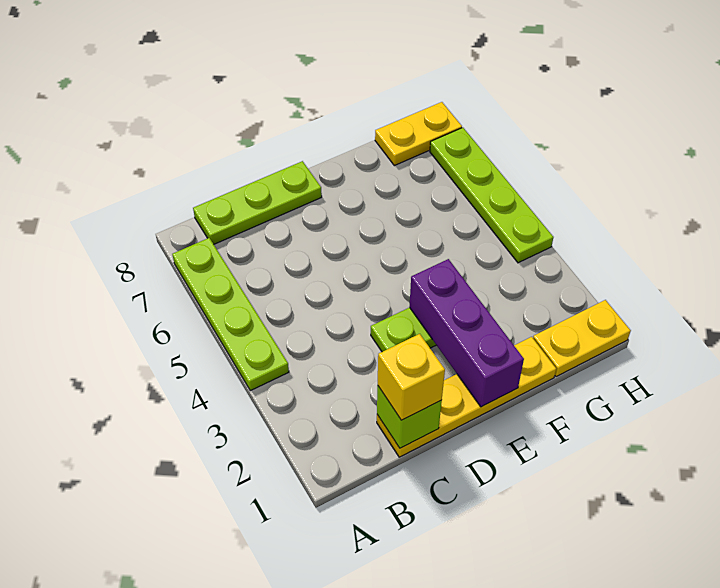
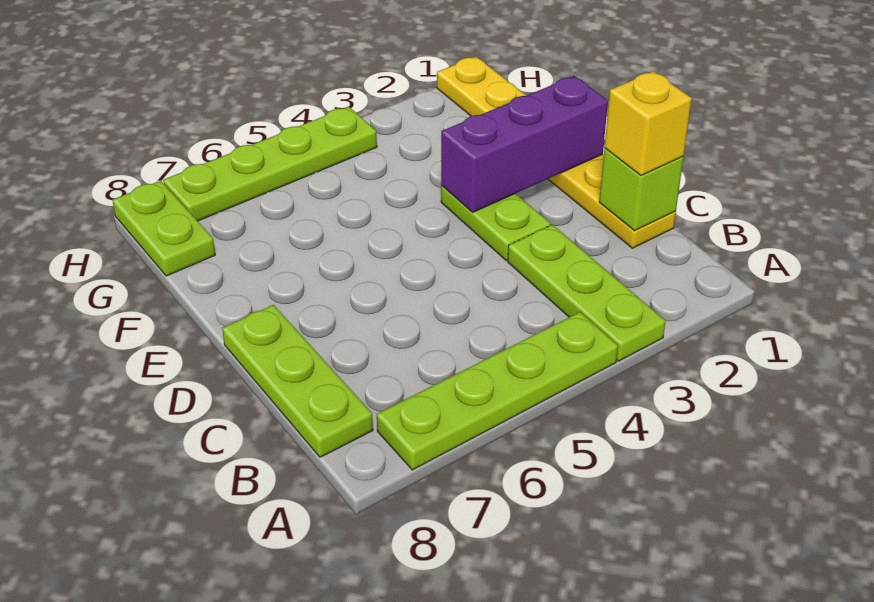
none -> lime 1x3 plate [508,225,666,361]
yellow 1x2 plate [375,102,462,166] -> lime 1x2 plate [113,181,215,276]

